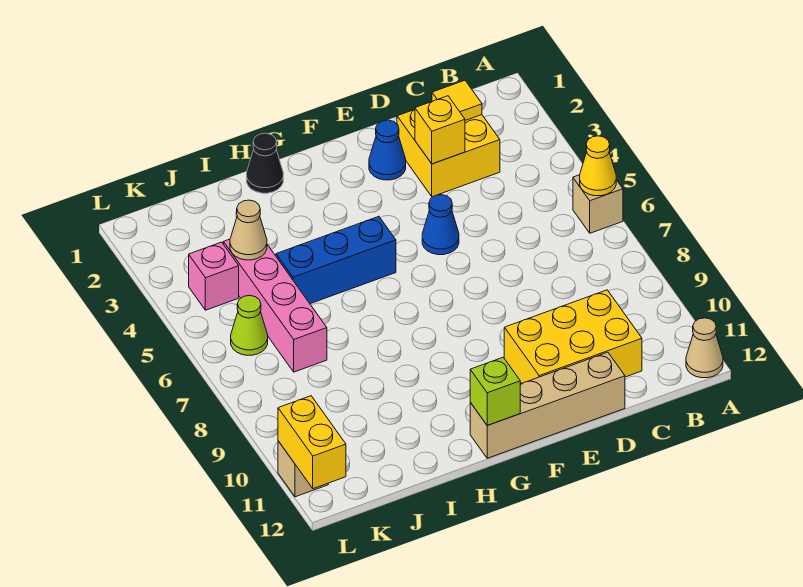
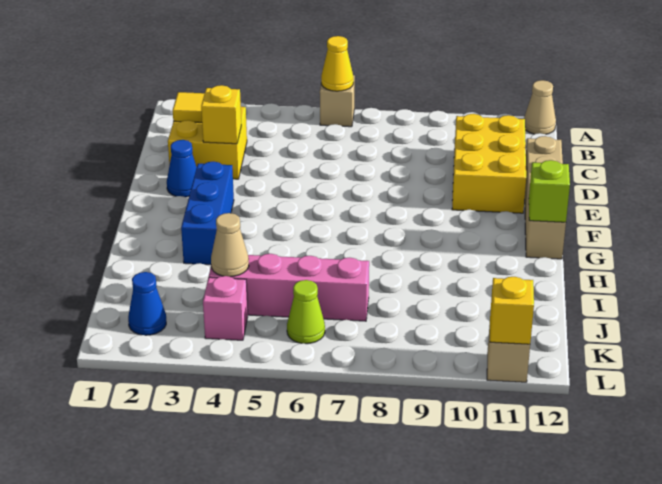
blue 1x1 cone [422,195,459,255] -> blue 1x1 cone moved to [128,272,166,335]
blue 1x3 brick [276,216,396,304] -> blue 1x3 brick moved to [181,162,234,265]
black 1x1 cone [247,133,283,193] -> none
yellow 1x2 brick [278,396,346,489] -> yellow 1x1 brick [490,277,534,344]

